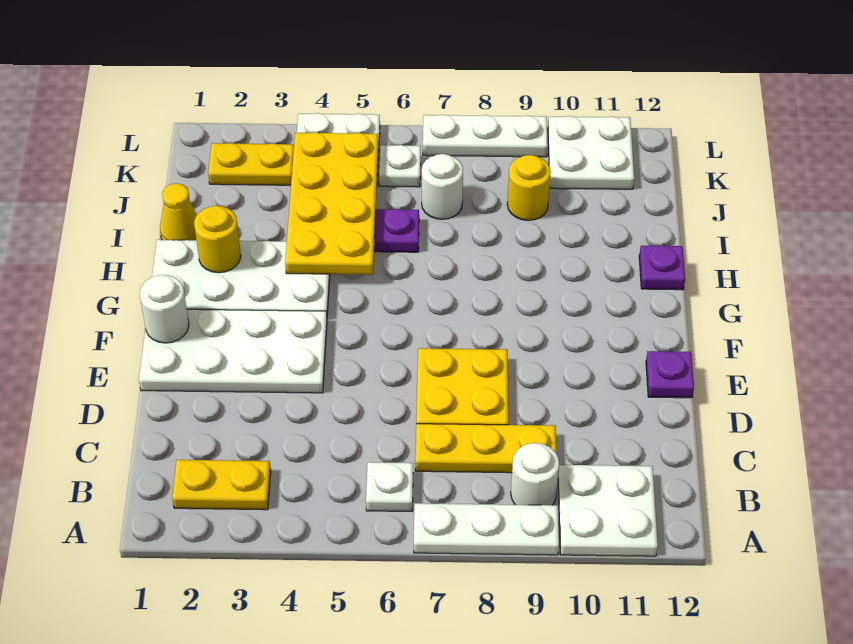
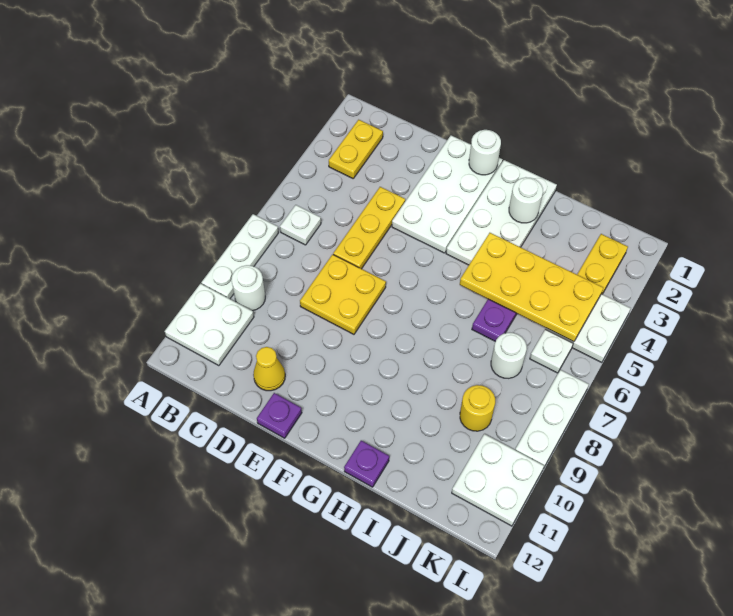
yellow 1x3 plate [415,424,556,473] -> yellow 1x3 plate moved to [333,187,405,269]
yellow 1x1 round brick [194,206,241,273] -> white 1x1 round brick [509,177,543,223]
yellow 1x1 cone [160,183,197,240] -> yellow 1x1 cone moved to [253,347,285,391]

